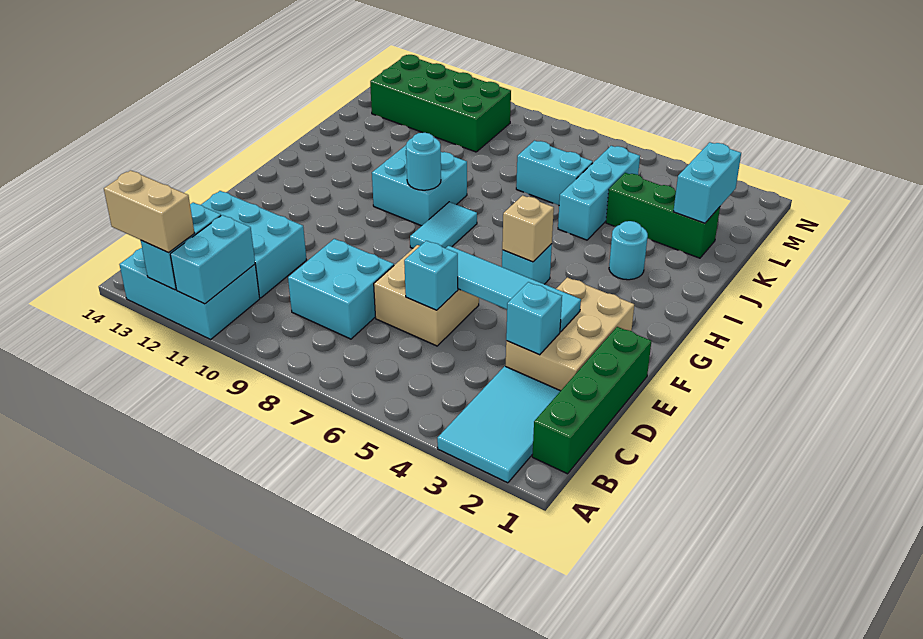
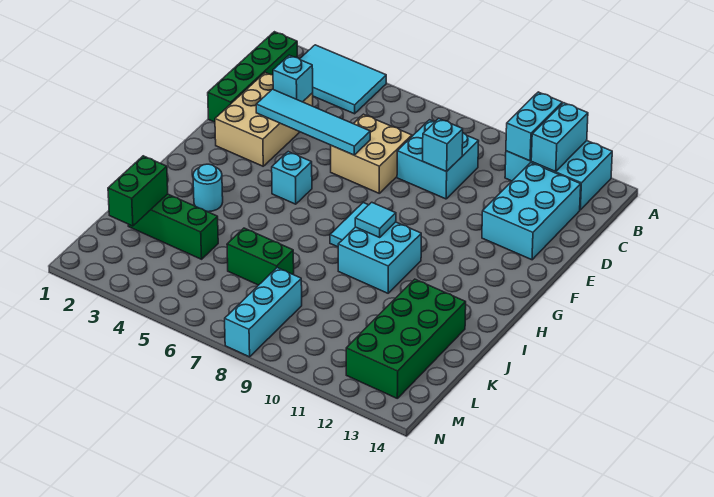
cyan 2x3 tile [437,366,560,483] -> cyan 2x3 tile turned to [300,45,386,114]
tan 1x2 brick [104,170,194,253] -> none
cyan 2x3 brick [201,191,306,298] -> cyan 2x3 brick turned to [482,163,581,260]
cyan 1x1 brick [404,241,458,310] -> cyan 1x1 brick moved to [423,119,463,172]
tan 1x1 brick [502,195,554,262] -> none
cyan 1x1 round brick [406,133,441,190] -> cyan 1x1 tile [355,202,396,237]
cyan 1x3 brick [558,146,640,240] -> cyan 1x3 brick moved to [225,268,302,357]
cyan 1x2 brick [673,142,741,223] -> green 1x2 brick [108,156,168,226]
cyan 1x2 brick [516,140,593,205] -> green 1x2 brick [227,228,294,285]
green 2x4 brick [370,55,511,152] -> green 2x4 brick turned to [346,279,466,398]

